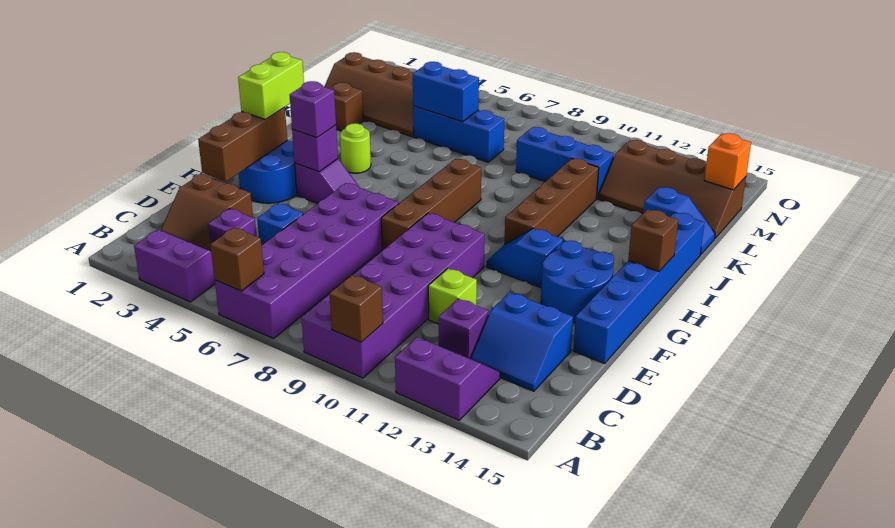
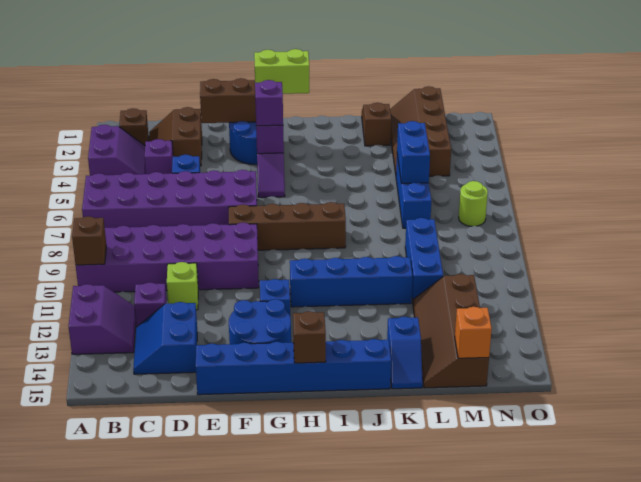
brown 1x1 brick [210,227,264,291] -> brown 1x1 brick moved to [119,108,149,145]
brown 1x4 brick [504,159,599,245] -> blue 1x4 brick [290,256,412,307]
lime 1x1 round brick [340,123,371,173] -> lime 1x1 round brick moved to [459,181,488,226]

